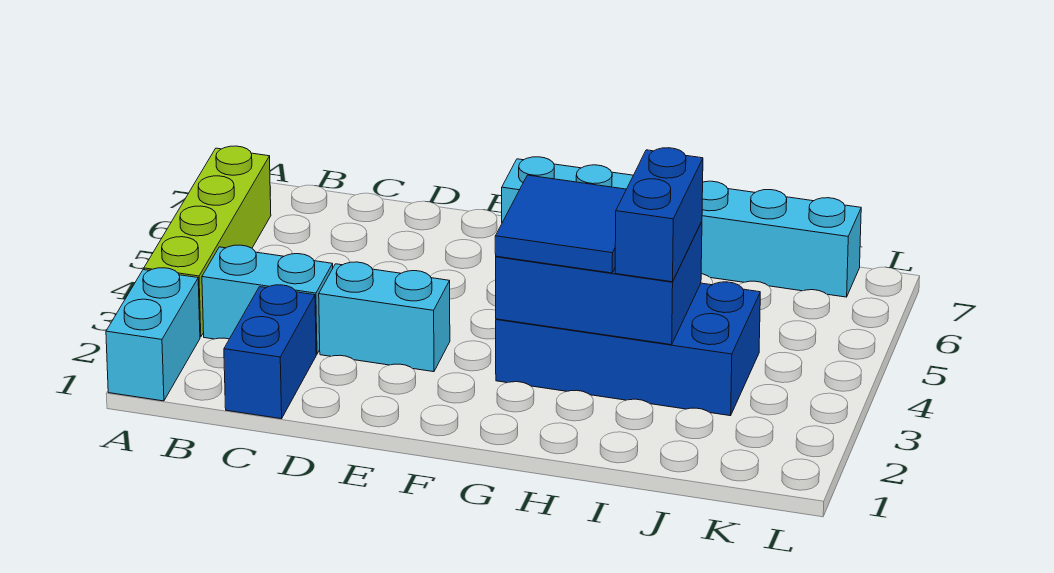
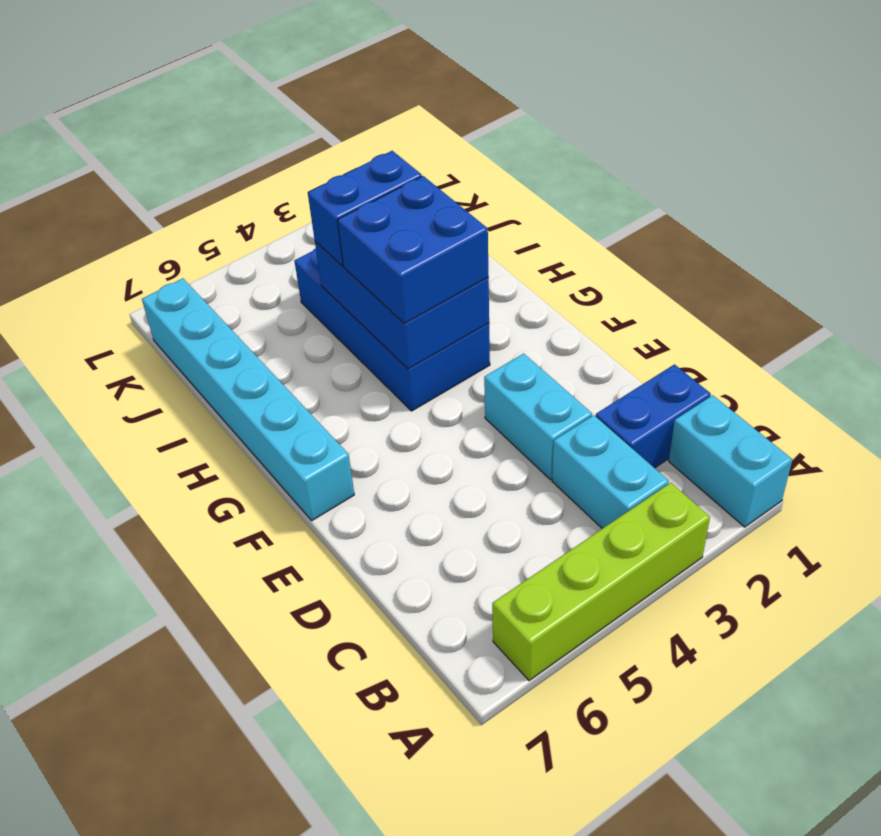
cyan 1x2 brick [106,268,200,401] -> cyan 1x2 brick turned to [669,395,792,527]
blue 2x2 tile [495,175,626,273] -> blue 2x2 brick [338,176,489,324]

